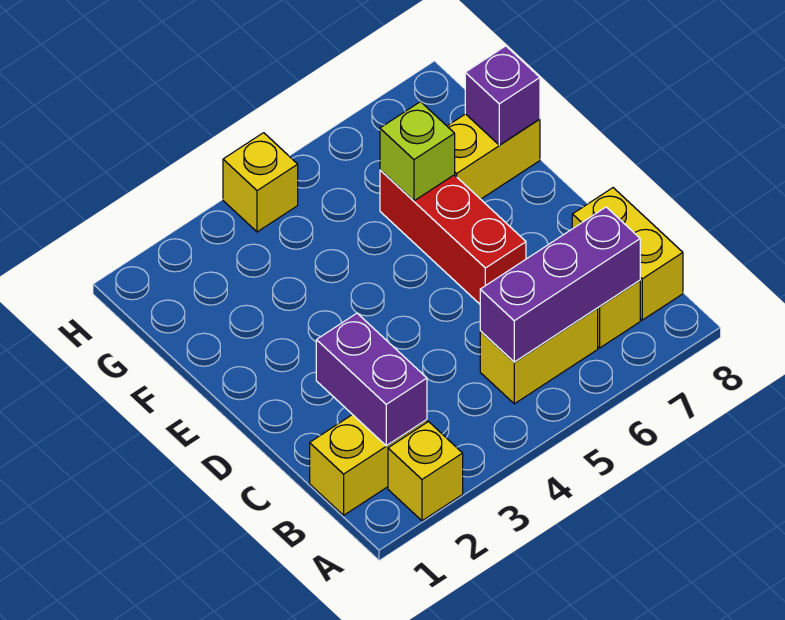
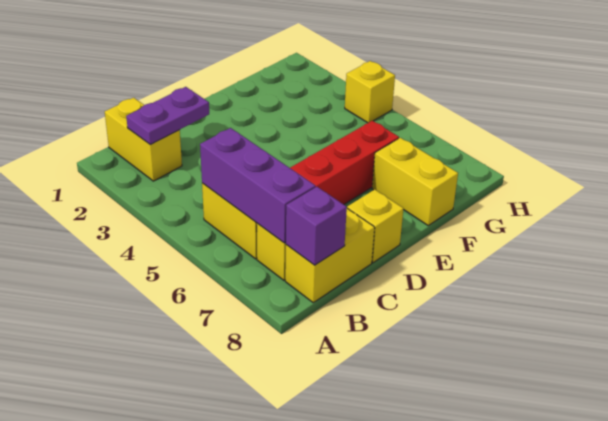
yellow 1x1 brick [388,422,463,521] -> yellow 1x1 brick moved to [347,189,404,263]
purple 1x2 brick [316,313,427,446] -> purple 1x2 plate [126,87,209,145]
lime 1x1 brick [380,102,455,201] -> none
purple 1x1 brick [465,46,540,145] -> purple 1x1 brick moved to [285,187,347,265]

